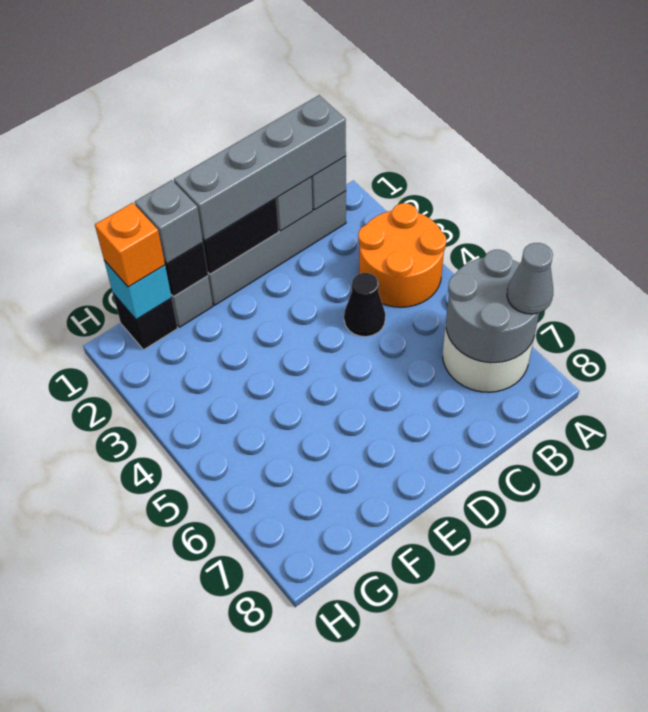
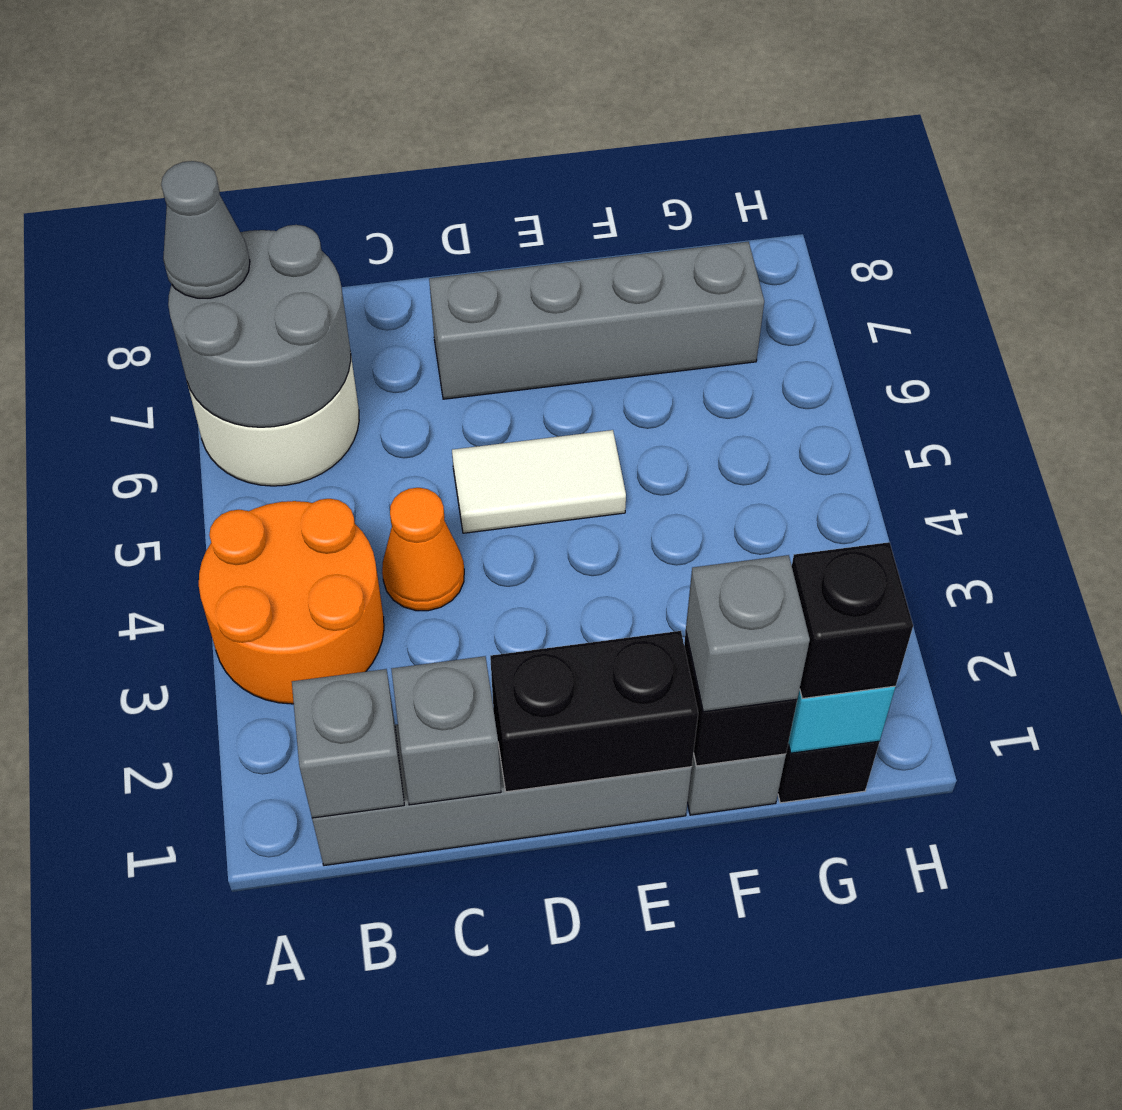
grey 1x4 brick [174,95,346,241] -> grey 1x4 brick moved to [429,242,764,399]
black 1x1 cone [344,273,385,337] -> orange 1x1 cone [382,488,464,611]
none -> white 1x2 tile [452,430,626,533]
orange 1x1 brick [95,203,165,287] -> black 1x1 brick [792,542,913,699]

